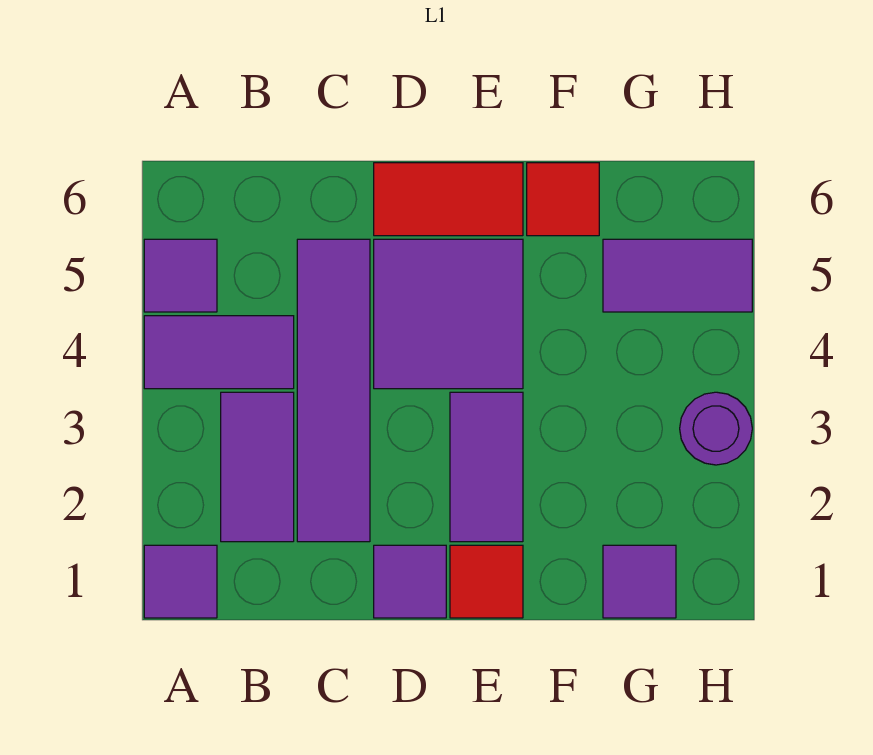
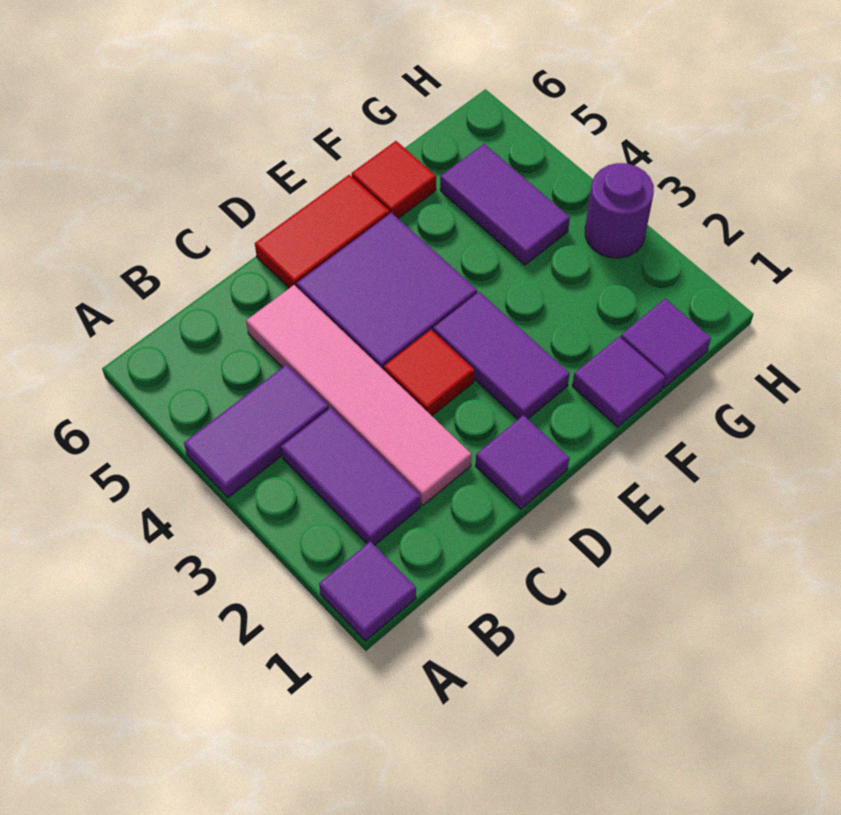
purple 1x1 tile [144,239,217,312] -> purple 1x1 tile moved to [572,337,665,427]
purple 1x4 tile [297,239,370,542] -> pink 1x4 tile [246,285,472,505]
red 1x1 tile [450,545,523,618] -> red 1x1 tile moved to [384,330,474,416]
purple 1x2 tile [603,239,752,312] -> purple 1x2 tile turned to [440,144,570,265]

